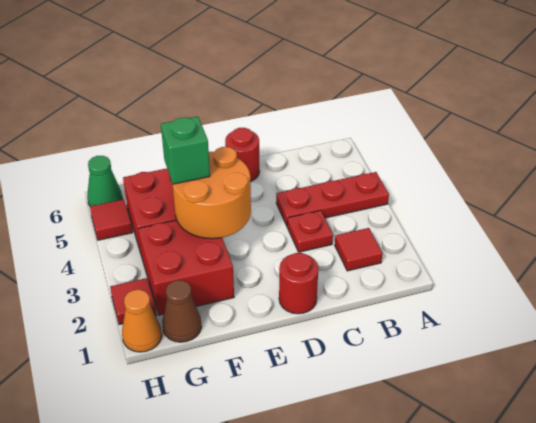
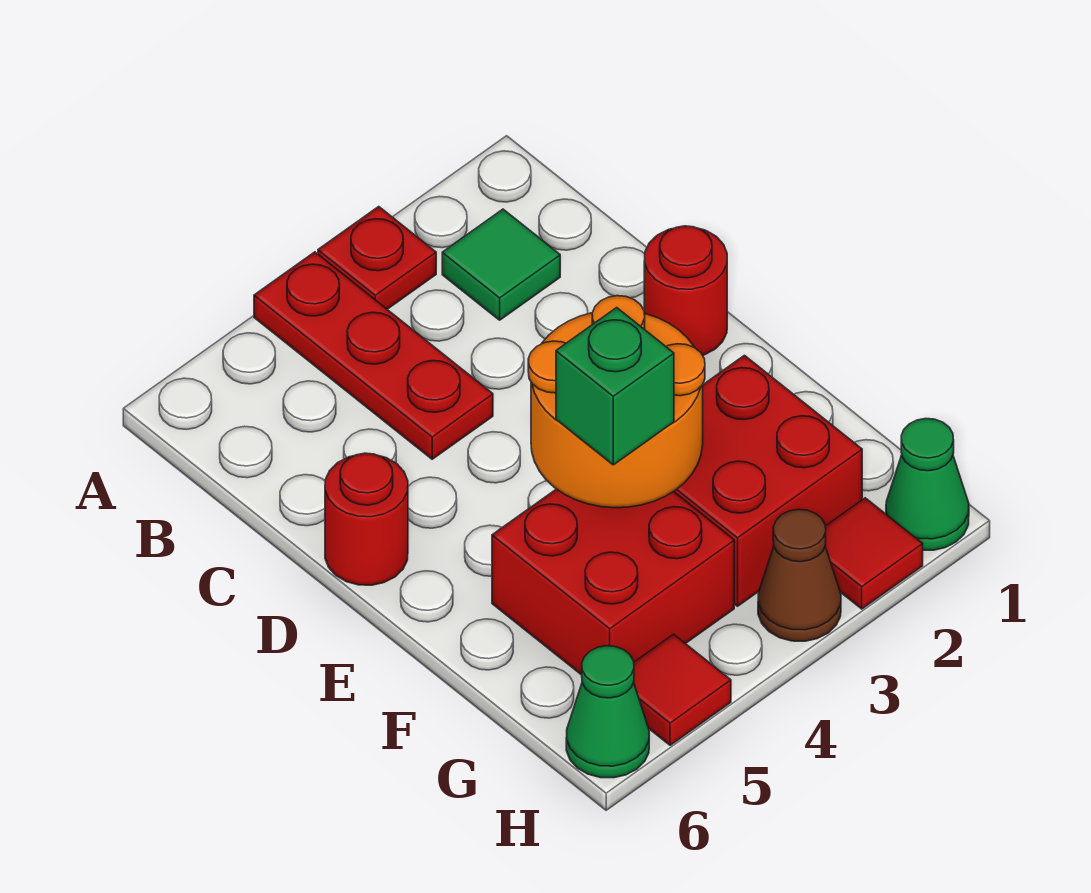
red 1x1 tile [335,228,383,271] -> green 1x1 tile [442,209,560,320]
red 1x1 plate [287,210,333,252] -> red 1x1 plate moved to [318,207,436,309]
brown 1x1 cone [162,280,202,342] -> brown 1x1 cone moved to [758,509,841,641]
orange 1x1 cone [122,290,162,352] -> green 1x1 cone [886,419,969,550]

